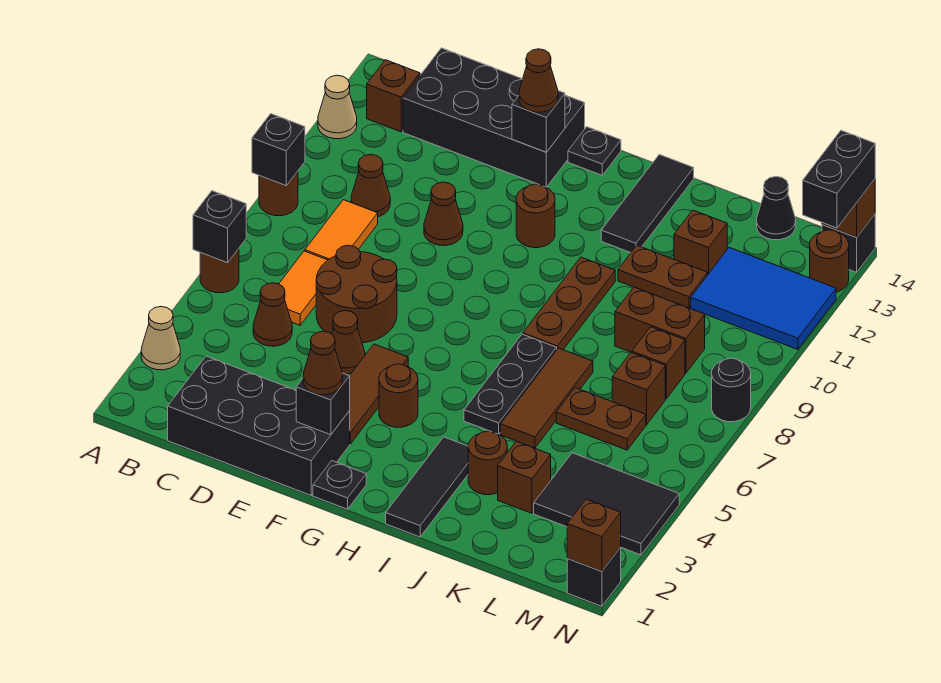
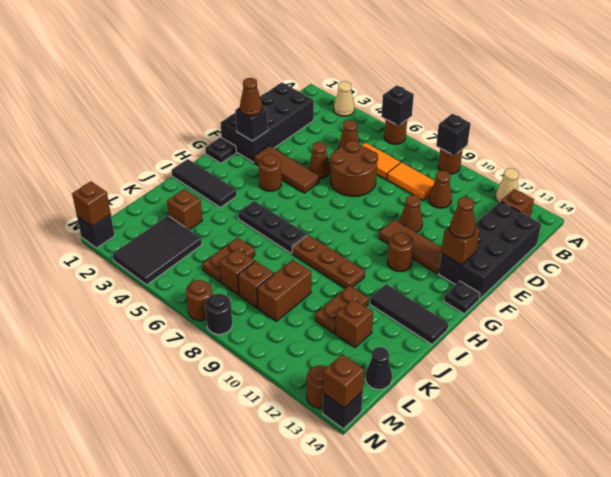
black 1x1 brick [512,91,565,152] -> brown 1x1 brick [441,226,480,265]
brown 1x1 round brick [468,431,507,495] -> brown 1x1 round brick moved to [186,280,212,321]
brown 1x3 tile [500,348,593,448] -> brown 1x3 tile moved to [379,220,442,274]
blue 2x3 tile [691,248,836,349] -> none
black 1x2 brick [803,130,875,228] -> none

